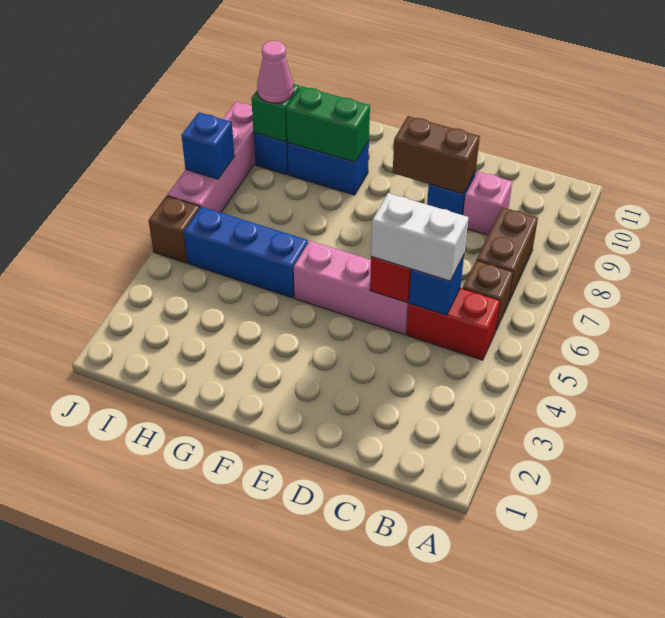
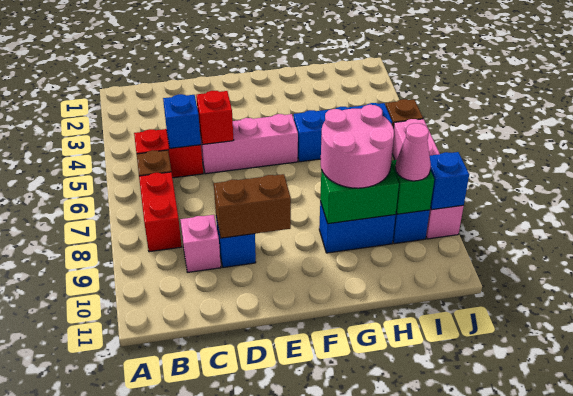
brown 1x2 brick [477,207,538,301] -> red 1x2 brick [139,172,182,252]
white 1x2 brick [371,193,469,281] -> none
none -> pink 2x2 round brick [321,105,394,188]
blue 1x1 brick [181,112,235,179] -> blue 1x1 brick moved to [430,152,469,210]

